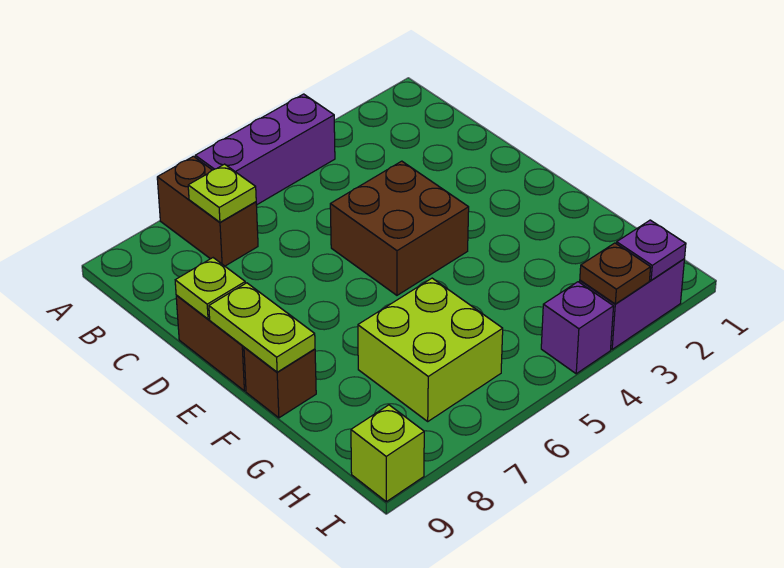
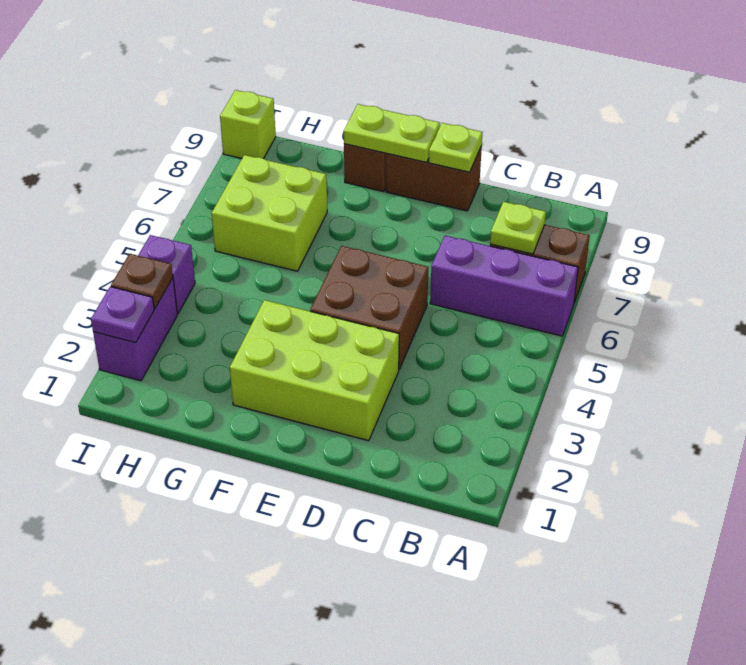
purple 1x3 brick [195,94,335,205] -> purple 1x3 brick turned to [430,236,578,336]
none -> lime 2x3 brick [230,300,399,441]

